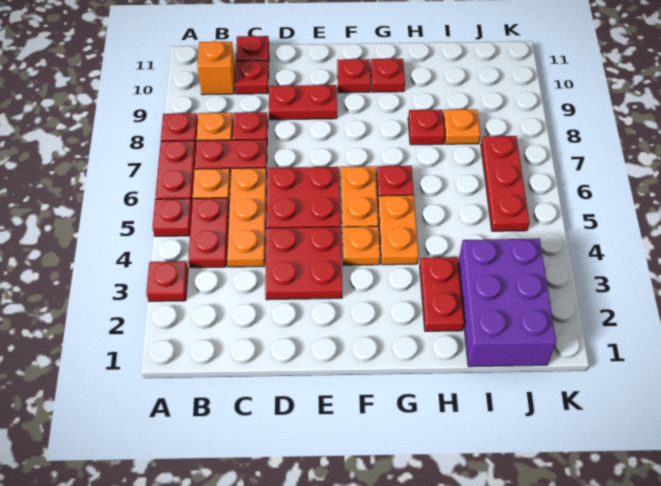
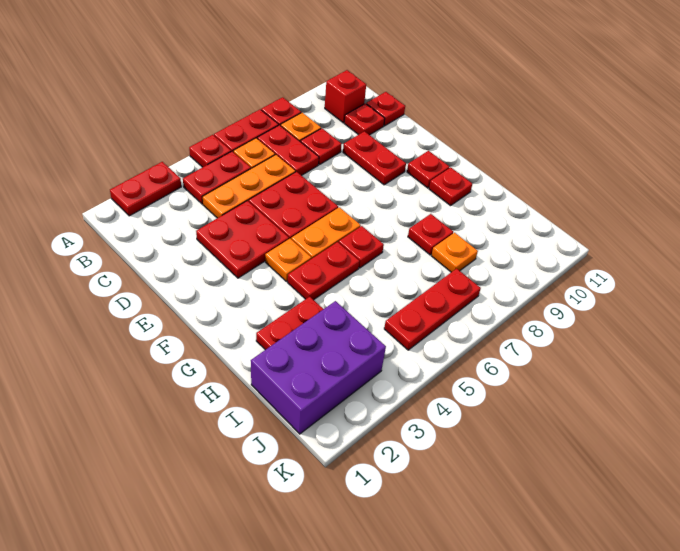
red 1x1 plate [146,261,188,301] -> red 1x2 plate [110,162,181,216]
orange 1x1 brick [197,41,235,95] -> red 1x1 brick [325,70,366,123]
orange 1x2 plate [378,195,419,265] -> red 1x2 plate [288,242,360,300]

